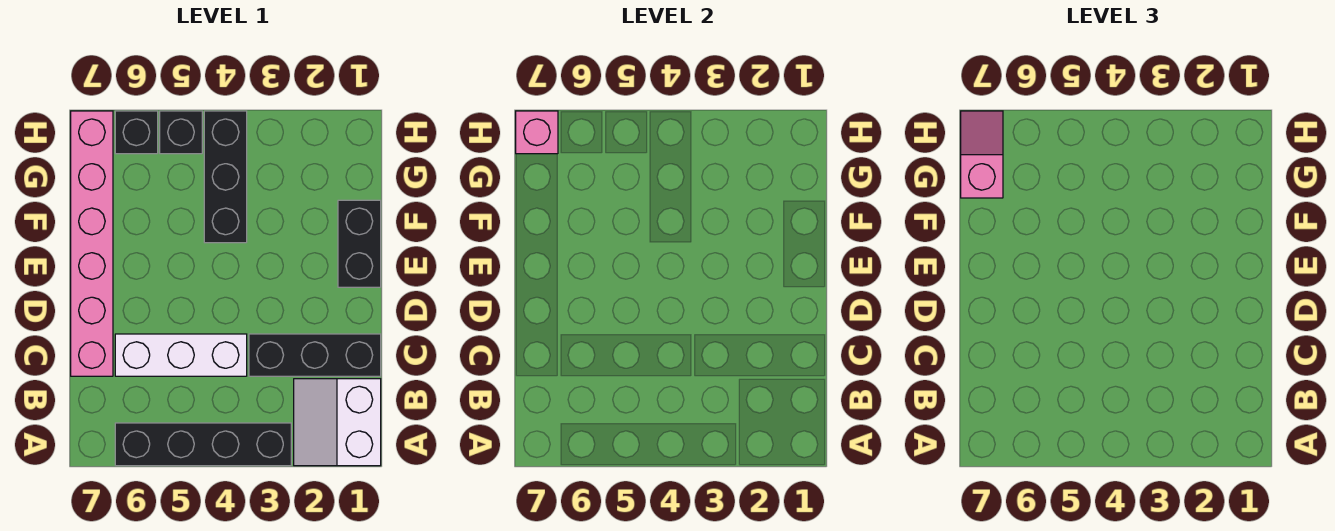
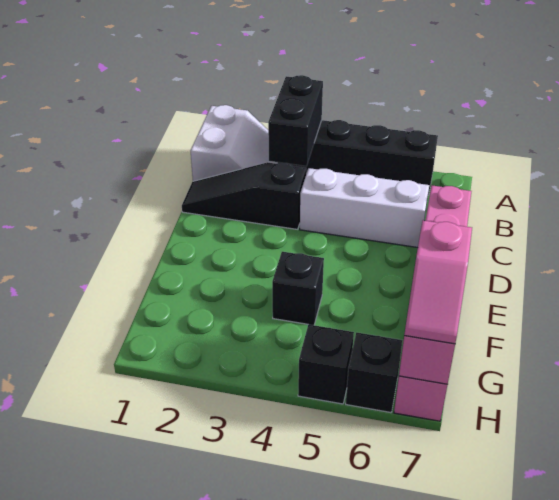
black 1x3 brick [249,334,381,376] -> black 1x3 slope [182,162,306,229]
black 1x2 brick [338,200,381,287] -> black 1x2 brick moved to [268,75,323,166]
black 1x3 brick [204,111,247,243] -> black 1x1 brick [272,252,324,325]

